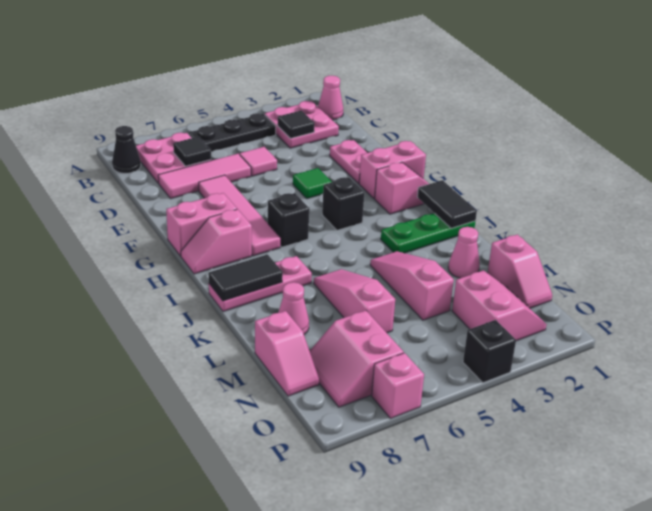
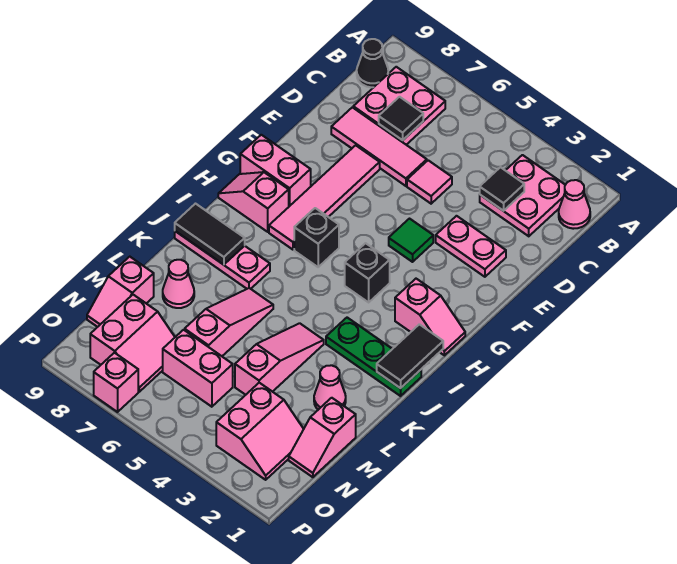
black 1x3 plate [188,113,276,152] -> none
pink 1x2 plate [330,140,367,184] -> pink 1x2 plate turned to [436,216,506,277]
pink 1x2 brick [359,141,426,199] -> pink 1x2 brick moved to [163,330,233,407]
pink 2x2 slope [310,310,404,407] -> pink 2x2 slope turned to [90,295,175,392]
black 1x1 brick [463,320,516,383] -> none

